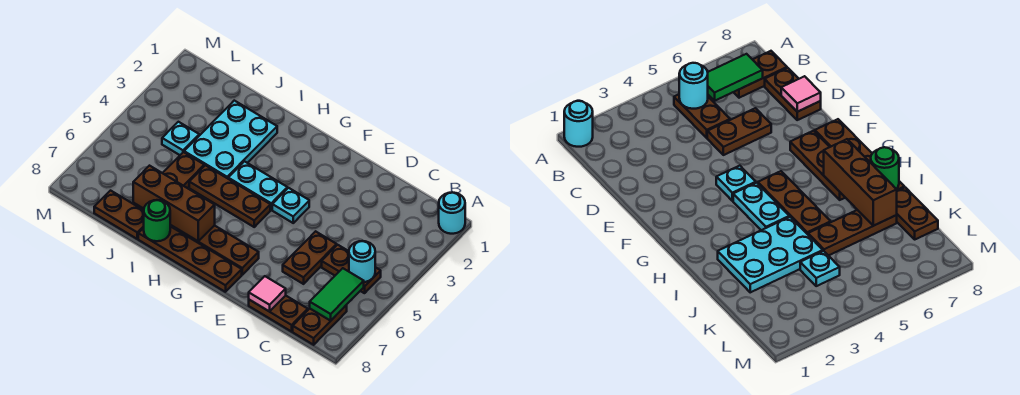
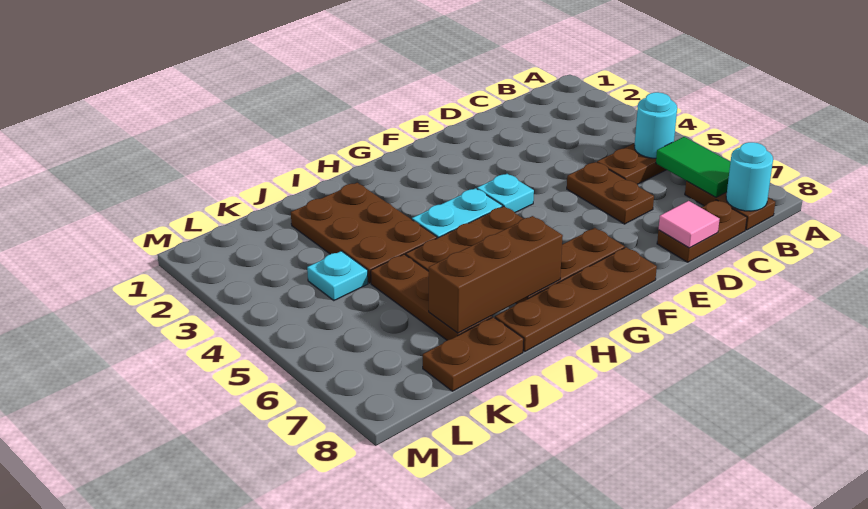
cyan 1x1 round brick [439,193,465,234] -> cyan 1x1 round brick moved to [726,142,773,211]
cyan 2x3 plate [184,101,277,178] -> brown 2x3 plate [291,183,437,283]
green 1x1 round brick [144,200,170,241] -> none

